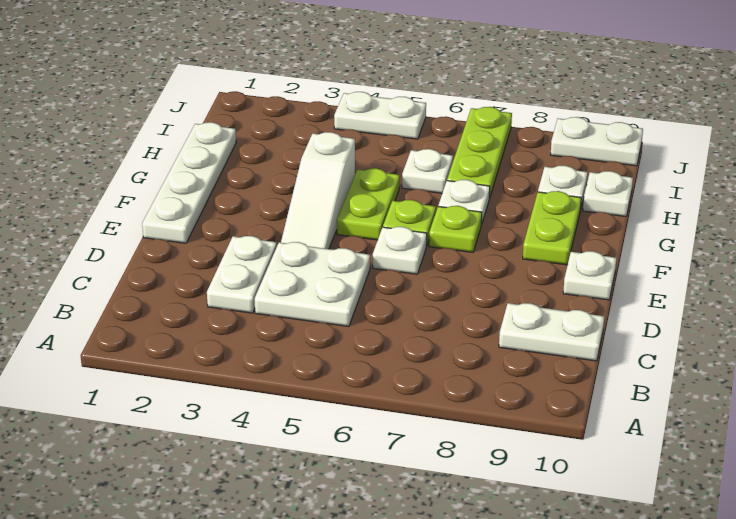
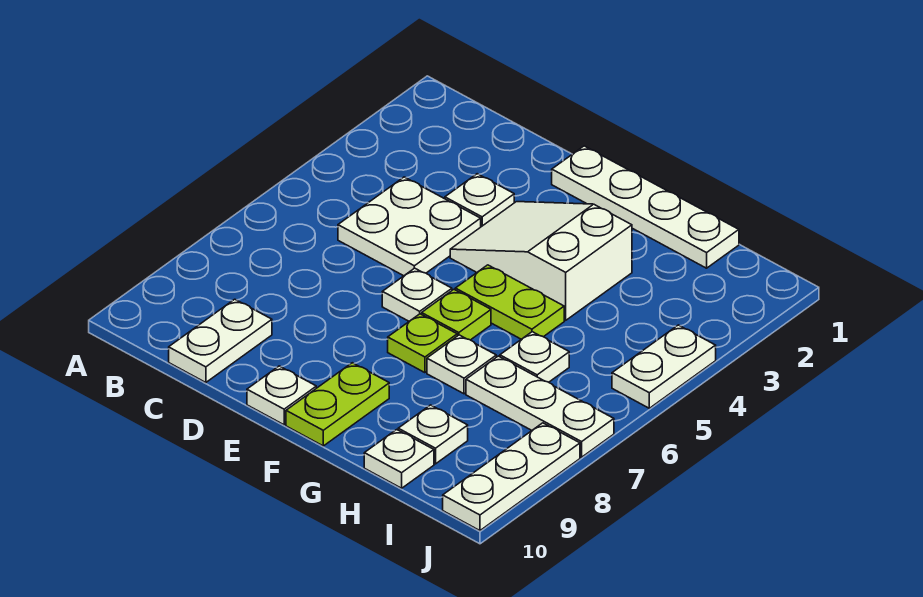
white 1x2 plate [207,236,277,313] -> white 1x1 plate [445,174,514,227]
white 1x3 slope [281,132,355,249] -> white 2x3 slope [450,202,632,320]
lime 1x2 plate [523,191,581,265] -> lime 1x2 plate turned to [286,363,389,446]
lime 1x3 plate [447,107,512,199] -> white 1x3 plate [466,356,614,457]
white 1x2 plate [551,117,643,166] -> white 1x3 plate [443,423,580,531]

